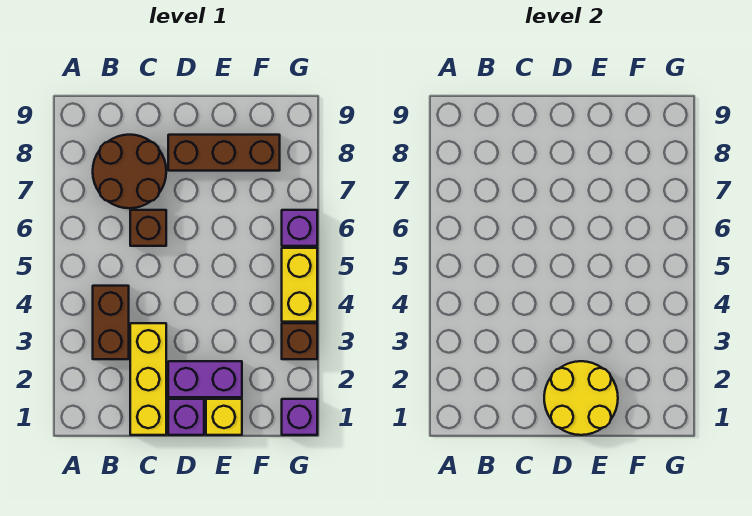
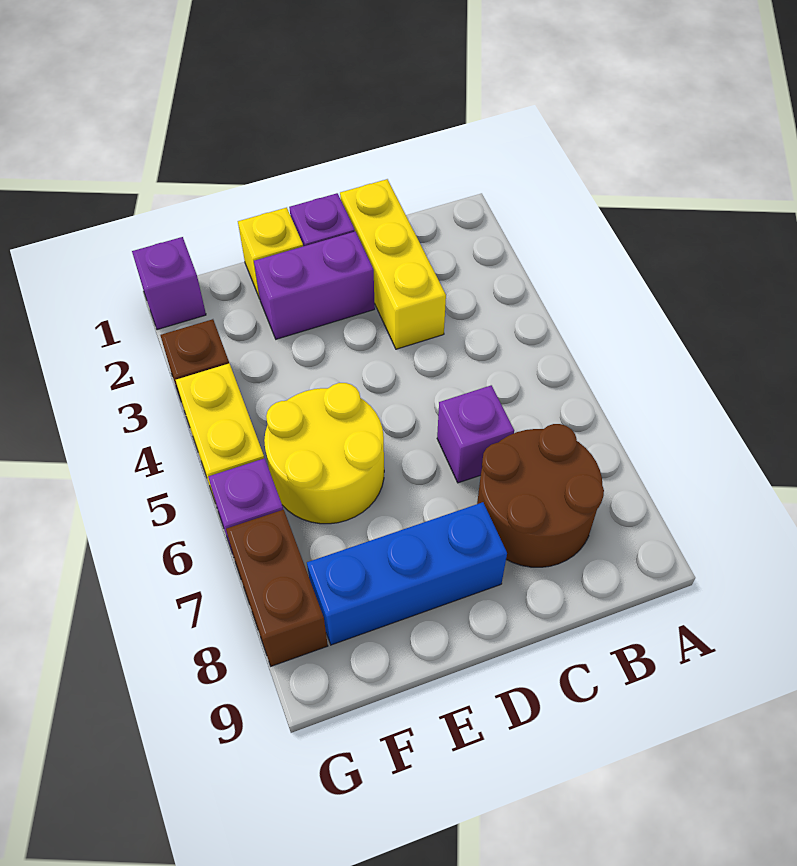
brown 1x2 brick [93,286,129,359] -> brown 1x2 brick moved to [226,510,328,666]
brown 1x1 brick [130,210,166,246] -> purple 1x1 brick [437,385,514,483]
yellow 2x2 round brick [544,361,618,435] -> yellow 2x2 round brick moved to [264,383,384,524]
brown 1x3 brick [168,135,280,171] -> blue 1x3 brick [307,502,507,645]

